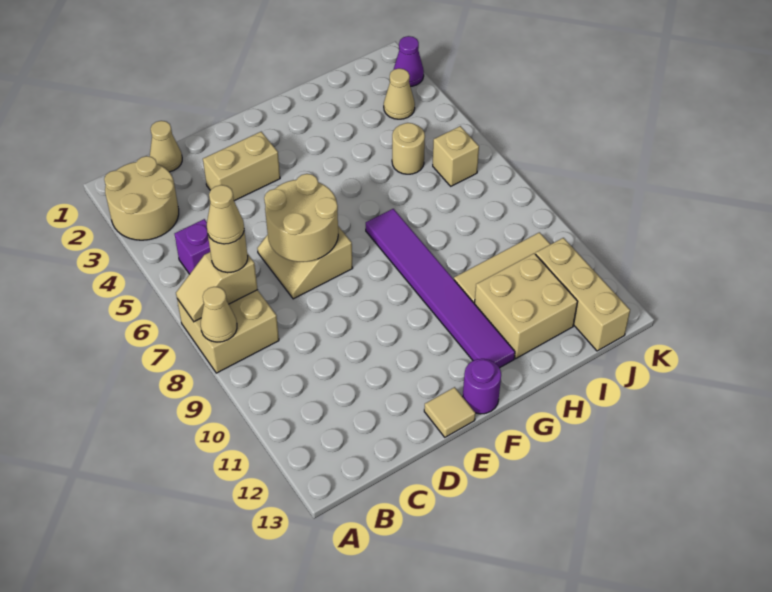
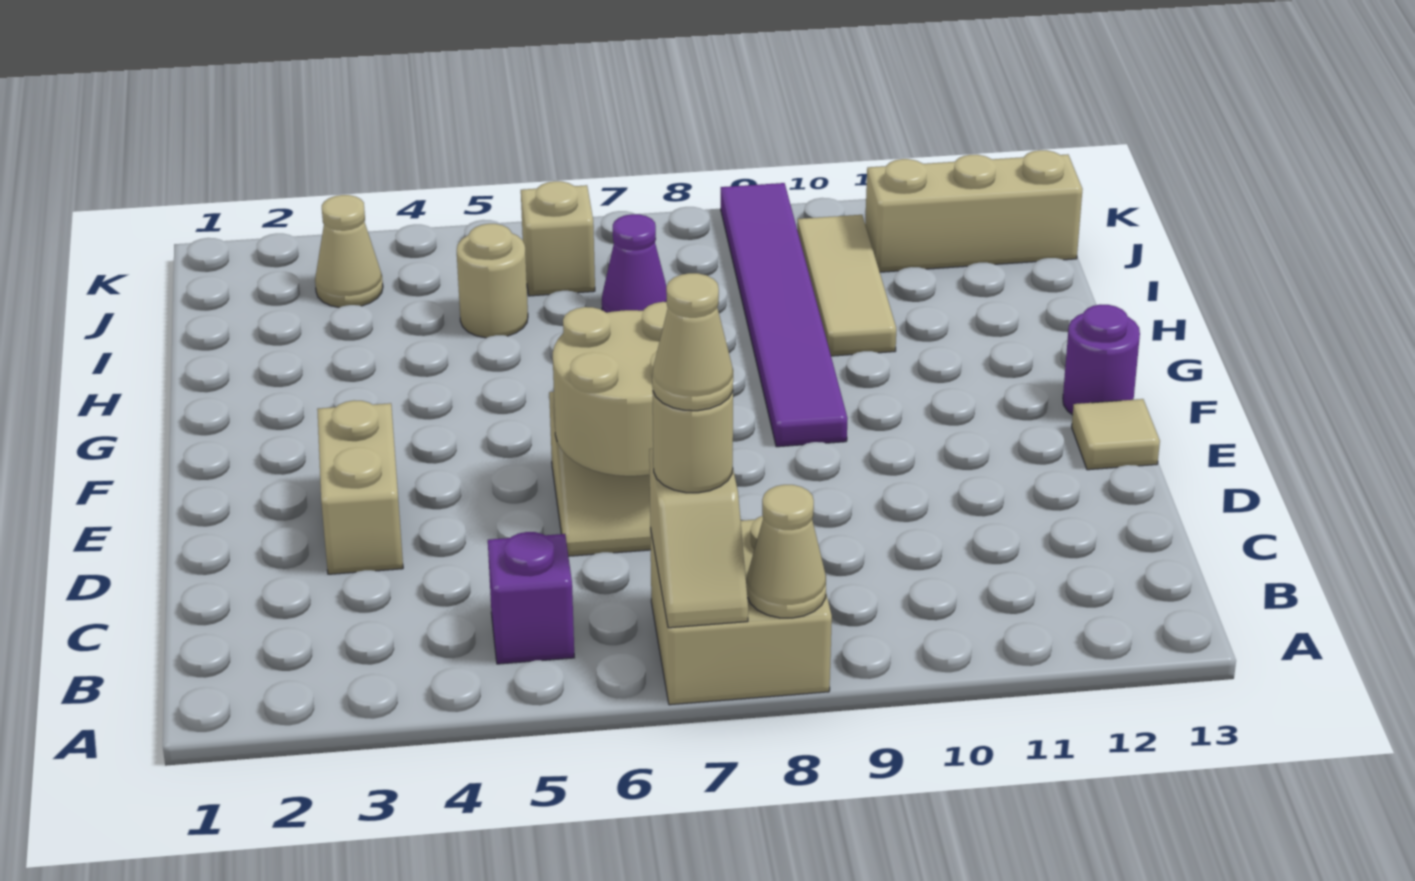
tan 2x2 round brick [104,156,179,240] -> none
tan 1x1 cone [150,121,182,172] -> none
purple 1x6 tile [366,209,515,368] -> purple 1x6 tile turned to [721,183,848,447]
tan 2x2 brick [475,253,578,359] -> none
purple 1x1 cone [394,36,424,87] -> purple 1x1 cone moved to [602,214,667,313]

